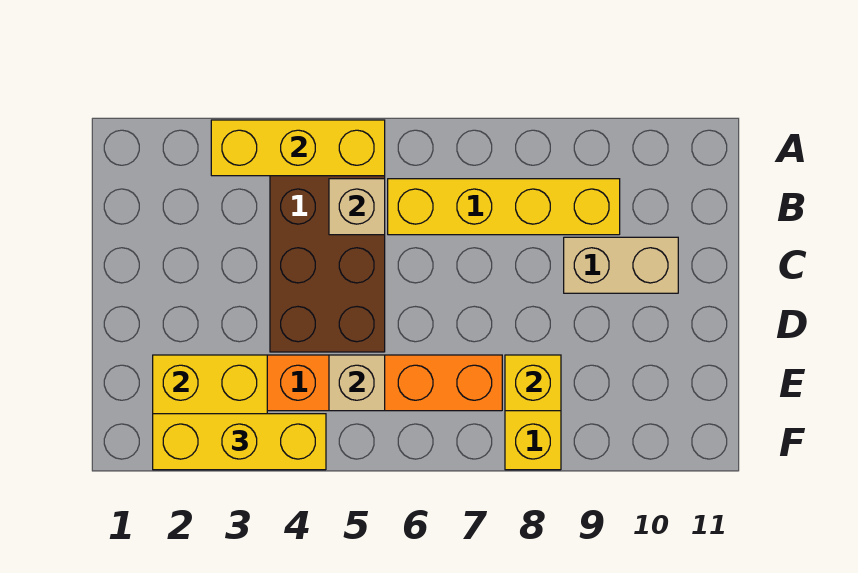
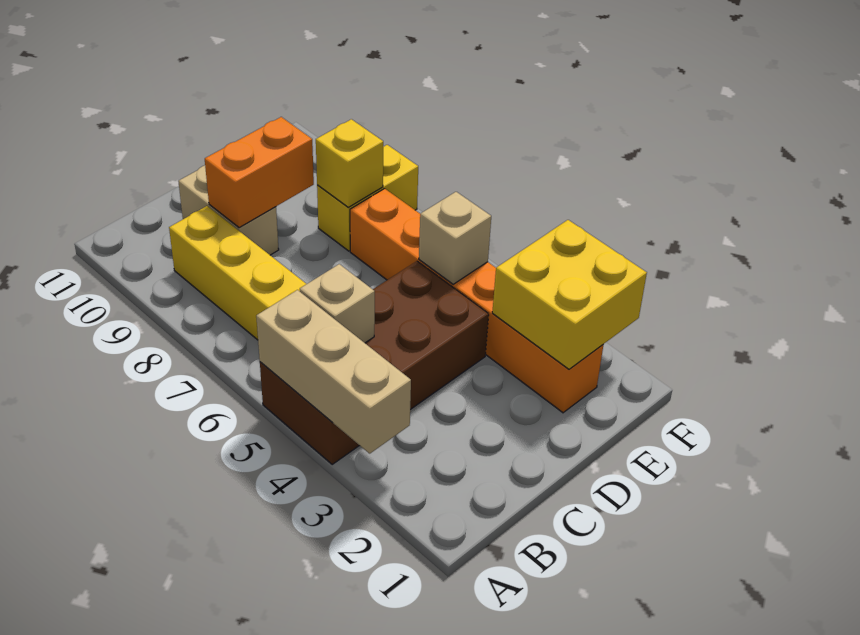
yellow 1x3 brick [211,120,385,176] -> tan 1x3 brick [256,290,411,453]
none -> orange 1x2 brick [205,117,314,228]
yellow 1x3 brick [153,414,326,470] -> none

